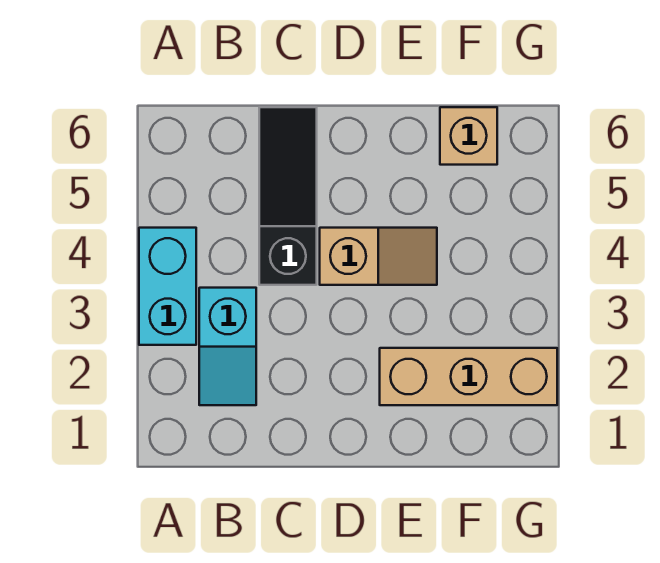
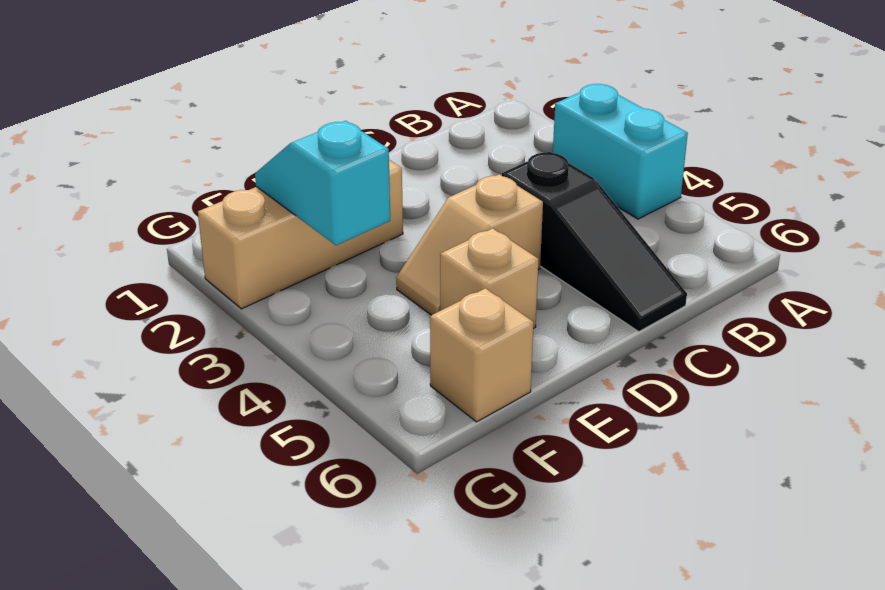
cyan 1x2 slope [199,288,256,405] -> cyan 1x2 slope moved to [255,121,390,245]
none -> tan 1x1 brick [440,228,539,328]

